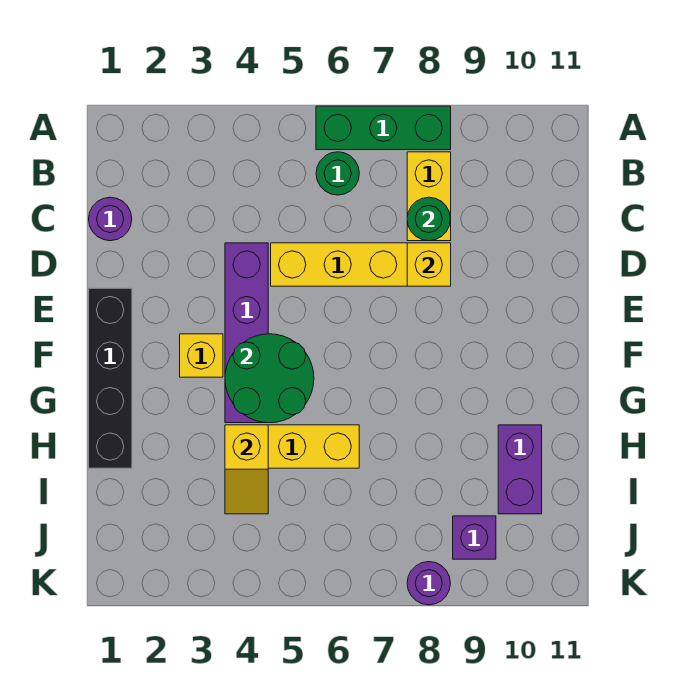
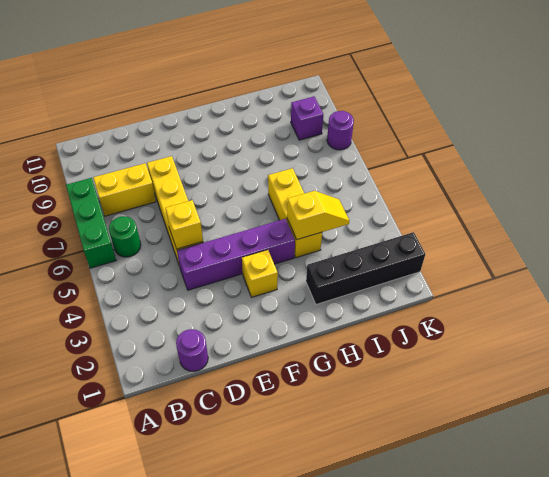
green 1x1 round brick [407,197,451,241] -> none
yellow 1x1 brick [407,243,451,286] -> yellow 1x1 brick moved to [165,200,203,249]
black 1x4 brick [89,288,132,468] -> black 1x4 brick moved to [306,232,425,304]
green 2x2 round brick [225,334,314,423] -> none
purple 1x2 brick [498,425,542,514] -> none

